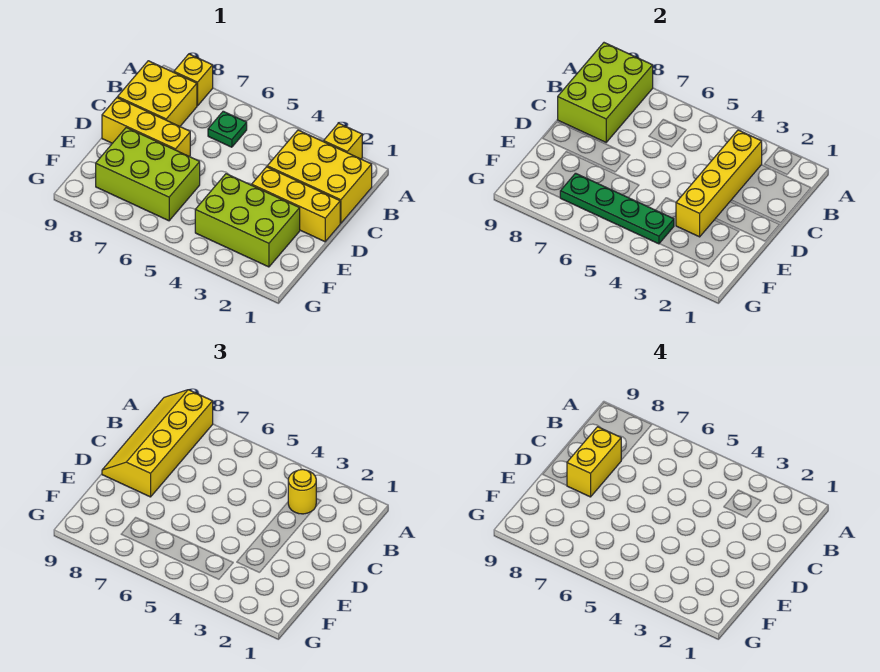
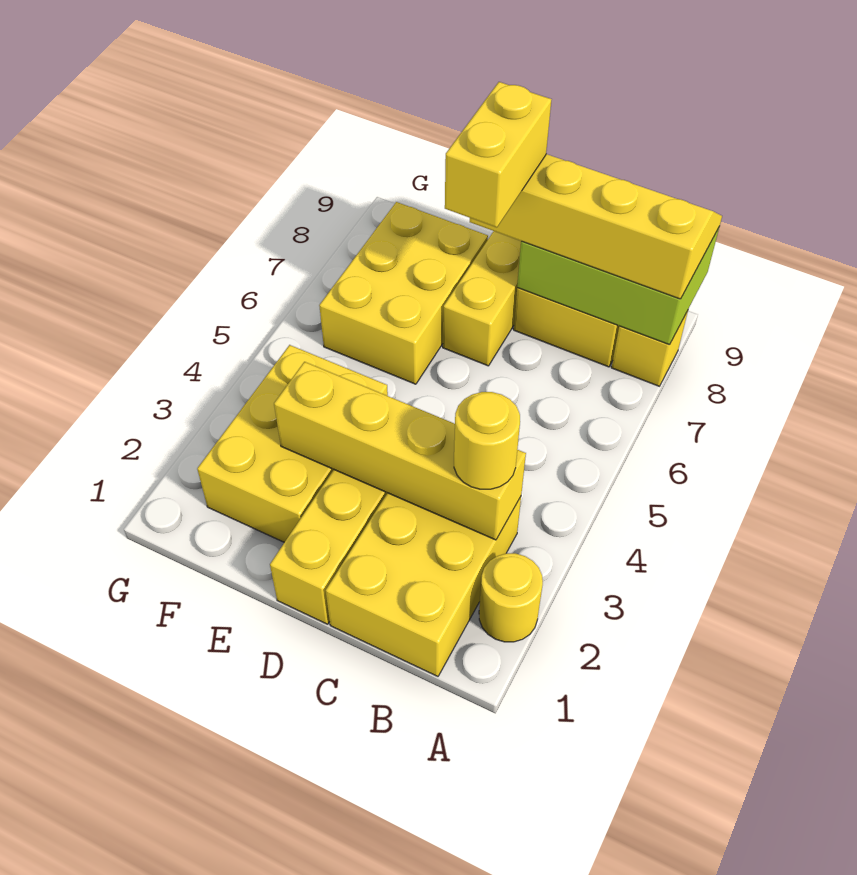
yellow 1x1 brick [324,123,362,159] -> yellow 1x1 round brick [479,553,543,642]
green 1x1 plate [208,111,247,147] -> none
yellow 1x2 brick [567,427,621,497] -> yellow 1x2 brick turned to [445,82,552,227]
lime 2x3 brick [195,174,300,267] -> yellow 2x3 brick [197,345,388,542]
lime 2x3 brick [96,128,200,221] -> yellow 2x3 brick [319,202,488,384]
green 1x4 plate [560,173,674,244] -> none

